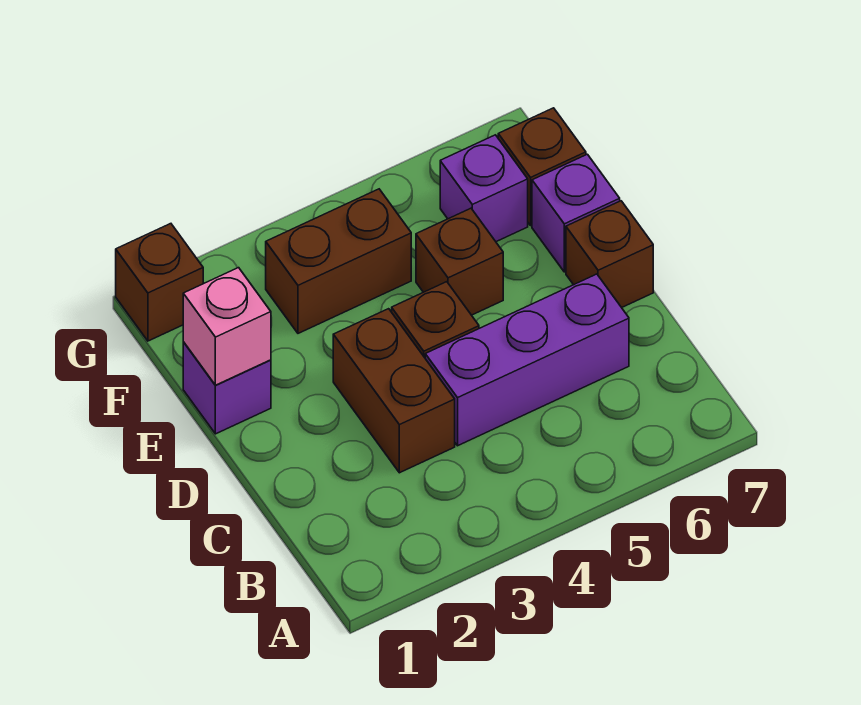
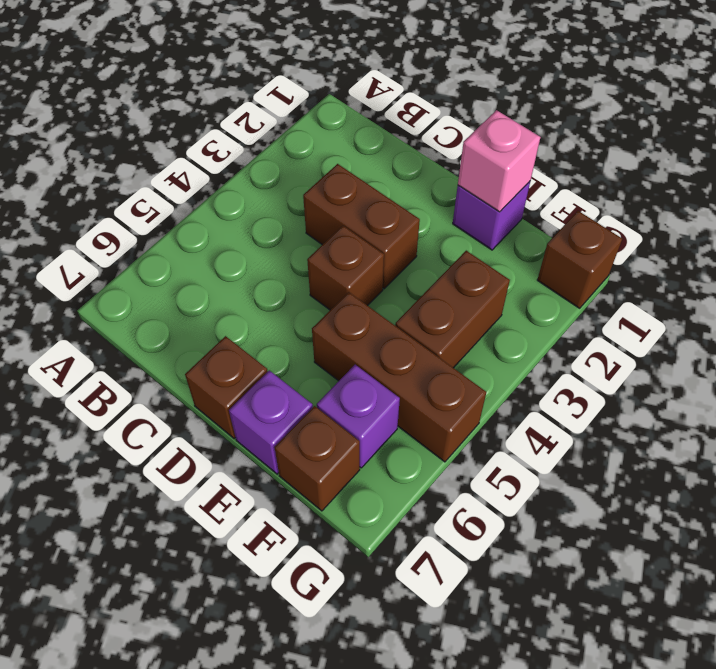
purple 1x3 brick [425,274,629,446] -> none
brown 1x1 brick [416,208,503,315] -> brown 1x3 brick [312,292,486,462]

